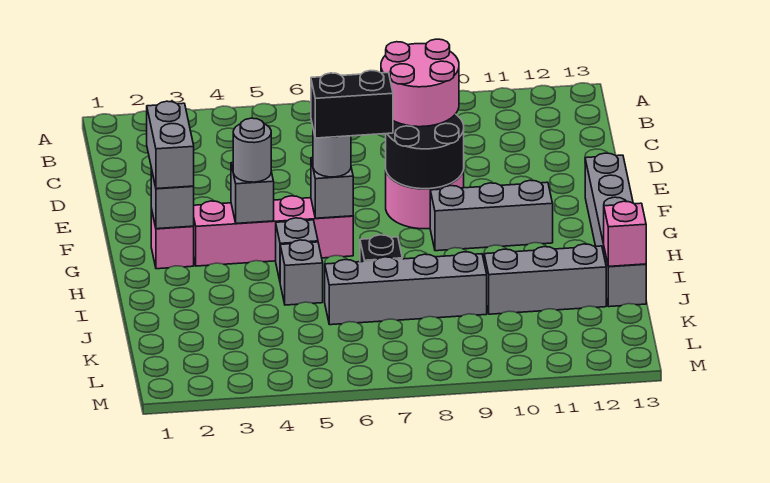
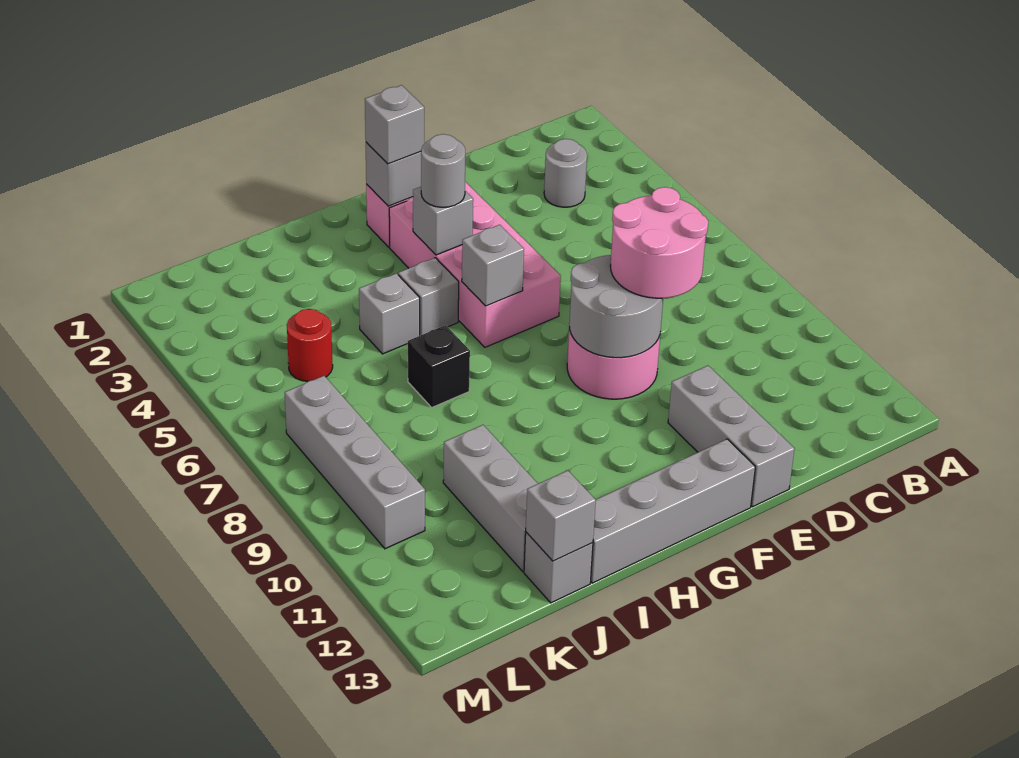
black 2x2 round brick [386,114,464,189] -> grey 2x2 round brick [569,255,663,358]
grey 1x2 brick [147,101,194,189] -> grey 1x1 brick [365,85,424,164]
pink 1x4 brick [193,196,353,266] -> pink 2x4 brick [389,182,561,347]
grey 1x1 round brick [313,130,351,177] -> grey 1x1 round brick moved to [544,139,587,207]
black 1x2 brick [311,70,393,138] -> none
grey 1x3 brick [430,180,553,251] -> grey 1x3 brick moved to [668,366,795,507]
grey 1x4 brick [325,252,487,325] -> grey 1x4 brick moved to [285,376,425,549]
pink 1x1 brick [604,201,646,266] -> grey 1x1 brick [526,471,596,561]
none -> red 1x1 round brick [287,309,333,382]

